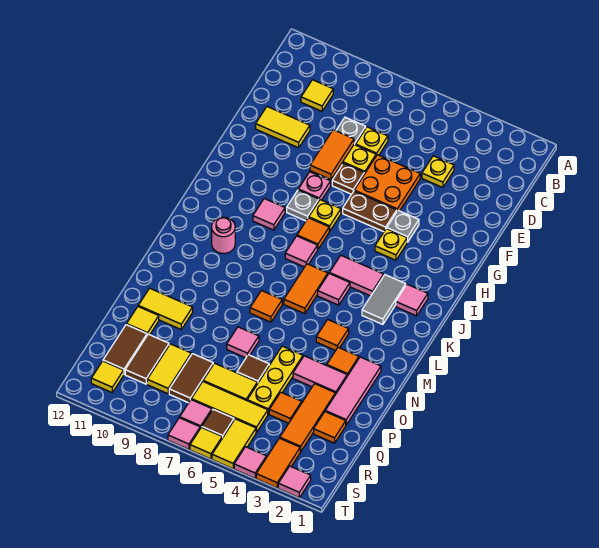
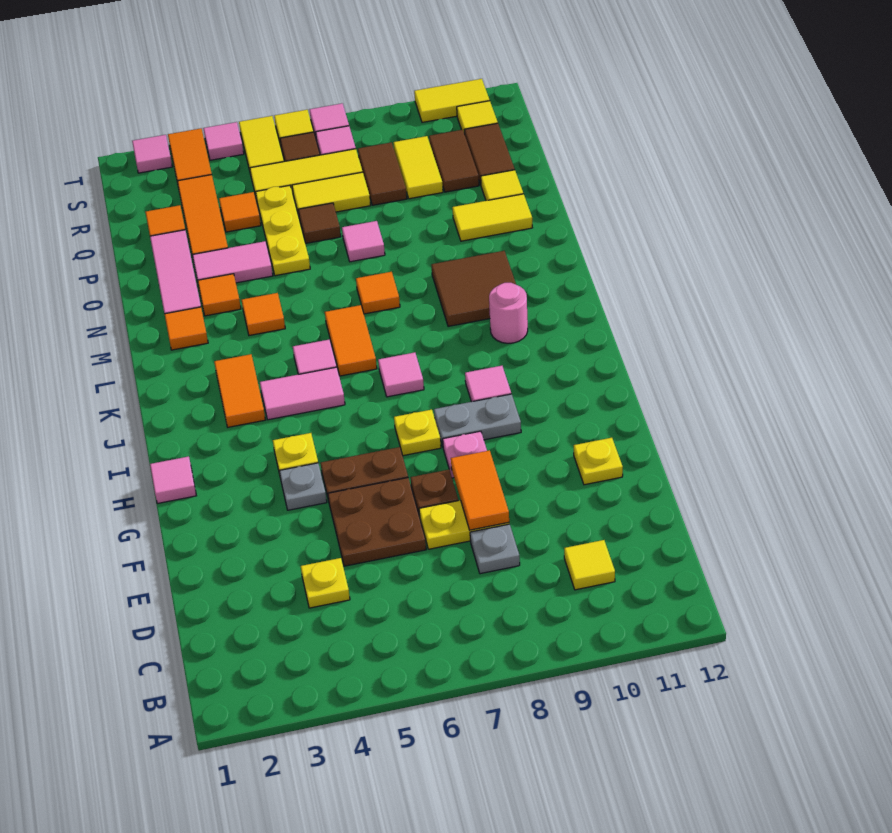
yellow 1x1 plate [356,127,388,156] -> yellow 1x1 plate moved to [574,438,623,485]
orange 2x2 plate [354,155,420,211] -> brown 2x2 plate [328,478,426,566]
yellow 1x2 tile [256,107,310,148] -> yellow 1x2 tile moved to [414,79,490,122]
grey 1x1 plate [287,190,319,221] -> grey 1x2 plate [434,394,521,446]
orange 1x1 tile [297,218,329,249] -> orange 1x1 tile moved to [165,307,208,350]
pink 1x1 tile [396,284,428,316] -> pink 1x1 tile moved to [150,456,196,504]
grey 1x2 tile [362,275,406,324] -> orange 1x2 tile [214,354,265,427]
none -> brown 2x2 tile [431,251,516,326]

